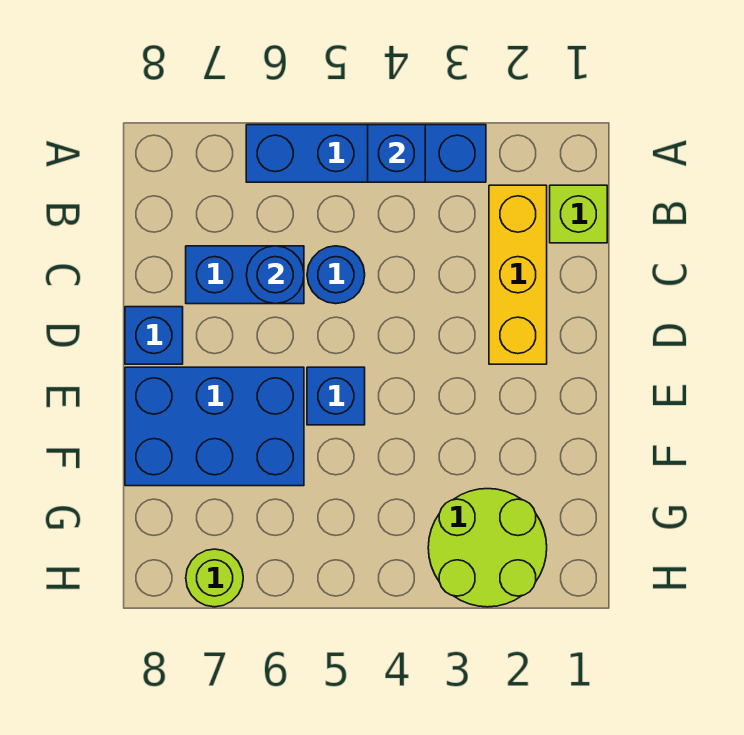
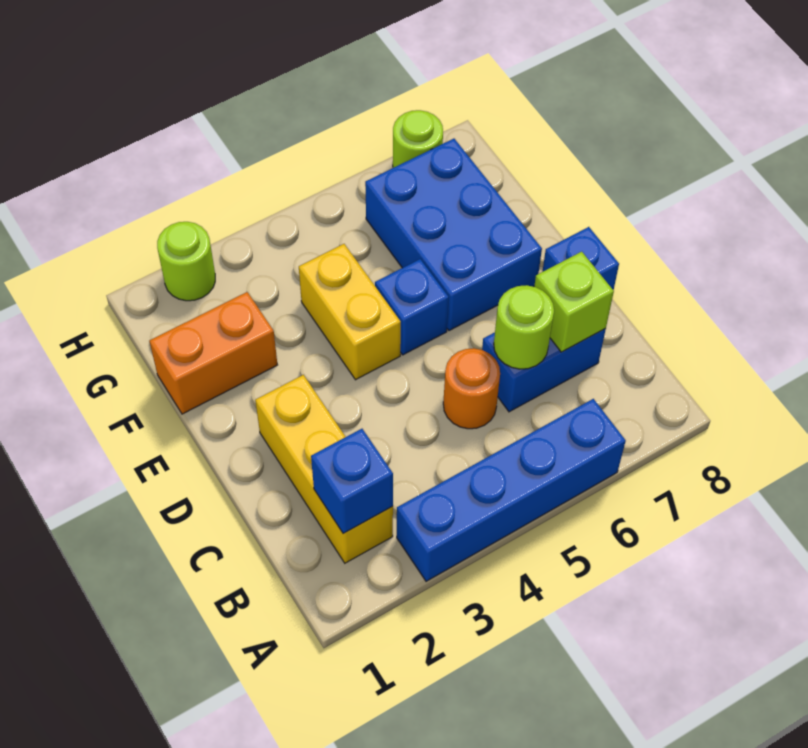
blue 1x1 brick [368,125,425,182] -> blue 1x1 brick moved to [311,429,393,534]
lime 1x1 brick [550,185,607,243] -> lime 1x1 brick moved to [534,252,614,352]
blue 1x1 round brick [307,246,365,304] -> orange 1x1 round brick [443,348,500,429]
blue 1x1 round brick [246,246,304,304] -> lime 1x1 round brick [494,285,554,369]
none -> yellow 1x2 brick [299,244,401,380]
blue 2x3 brick [125,367,304,486] -> blue 2x3 brick turned to [365,139,542,331]
none -> orange 1x2 brick [149,292,277,414]
lime 2x2 round brick [428,489,547,607] -> lime 1x1 round brick [157,222,215,301]

